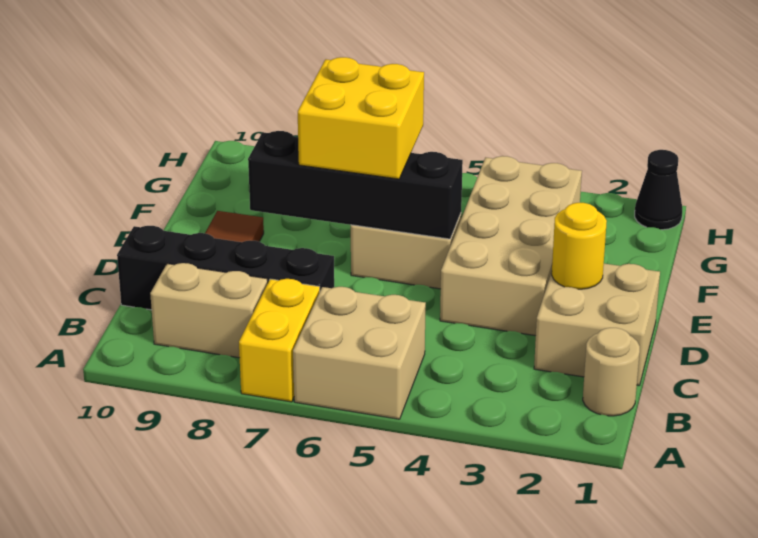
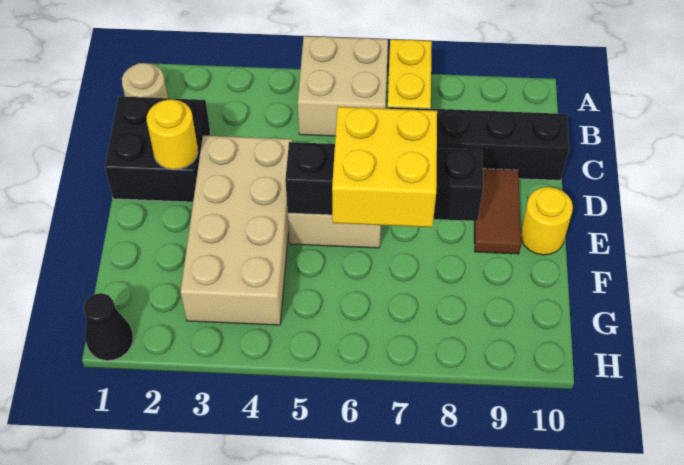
tan 1x2 brick [150,263,268,358] -> none
tan 2x2 brick [534,263,660,385] -> black 2x2 brick [105,97,210,202]
none -> yellow 1x1 round brick [521,187,573,255]

